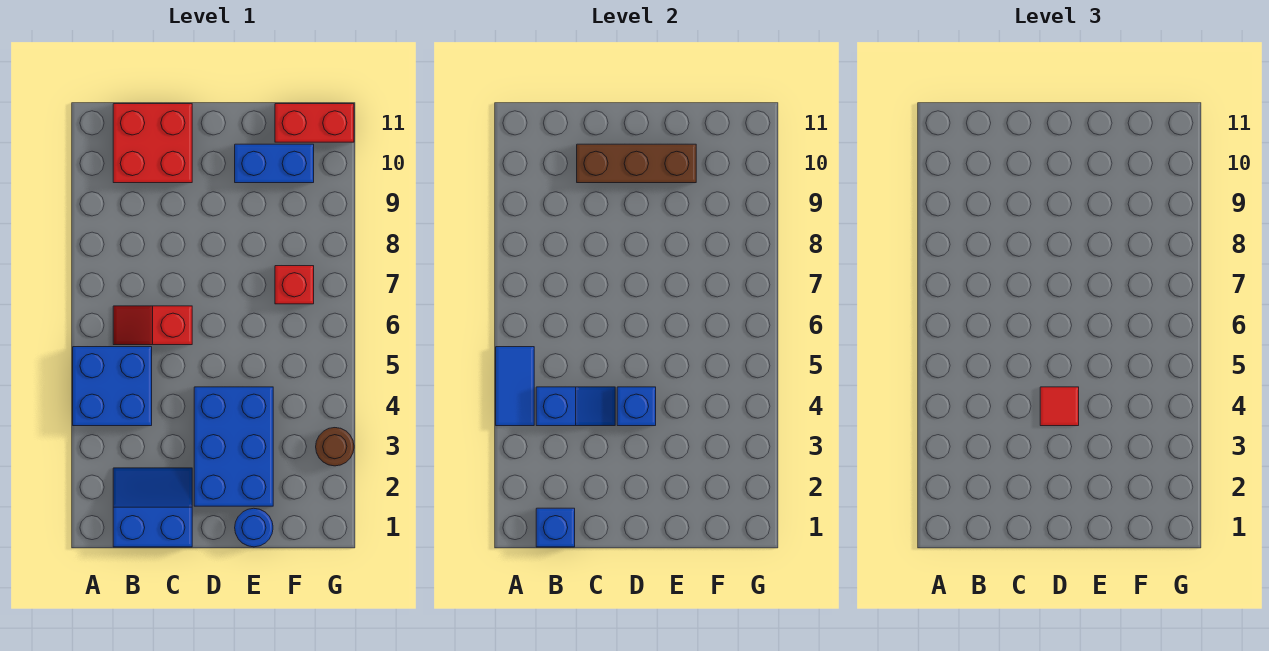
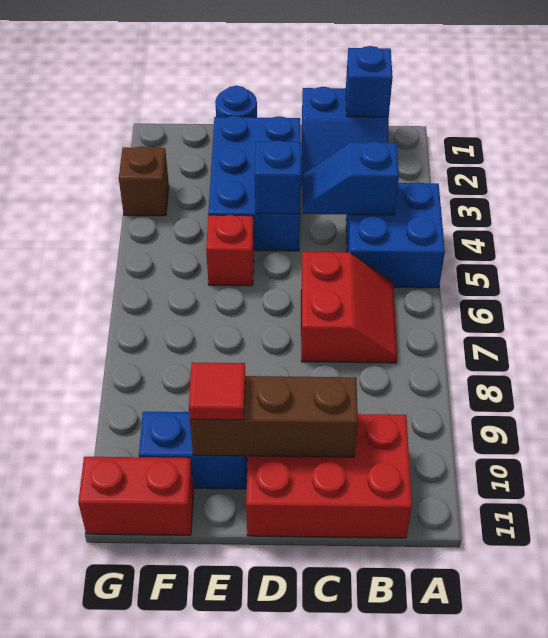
blue 1x2 tile [496,347,534,426] -> none
red 1x2 slope [113,306,192,345] -> red 2x2 slope [301,252,397,363]
red 2x2 brick [113,104,192,183] -> red 2x3 brick [246,414,412,538]
red 1x1 tile [1040,387,1079,426] -> red 1x1 tile moved to [189,362,245,420]
red 1x1 brick [275,266,314,304] -> red 1x1 brick moved to [206,215,254,286]
brown 1x1 round brick [316,428,354,466] -> brown 1x1 brick [119,146,169,216]

